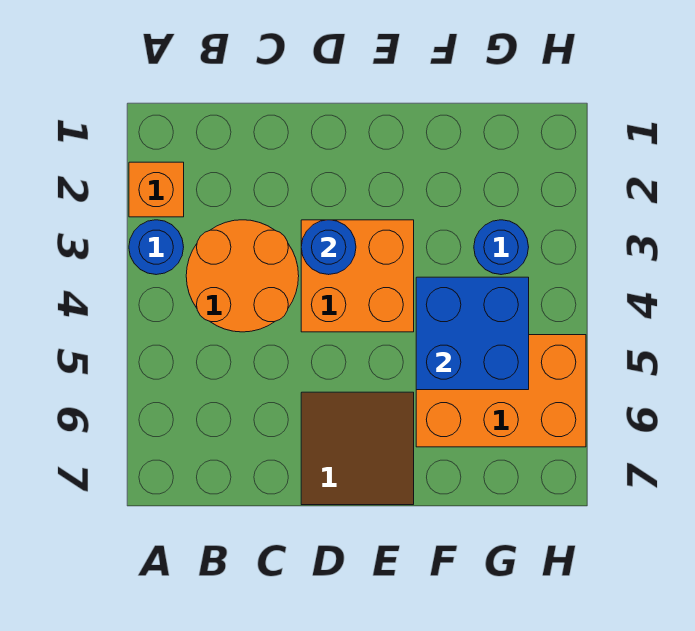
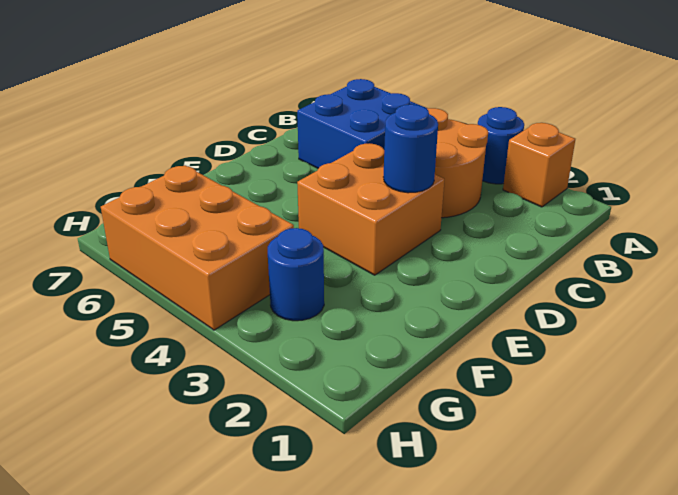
brown 2x2 tile [301,392,414,505] -> none
blue 2x2 brick [416,277,529,390] -> blue 2x2 brick moved to [297,79,427,168]
orange 2x3 brick [416,335,586,447] -> orange 2x3 brick turned to [101,165,294,330]

